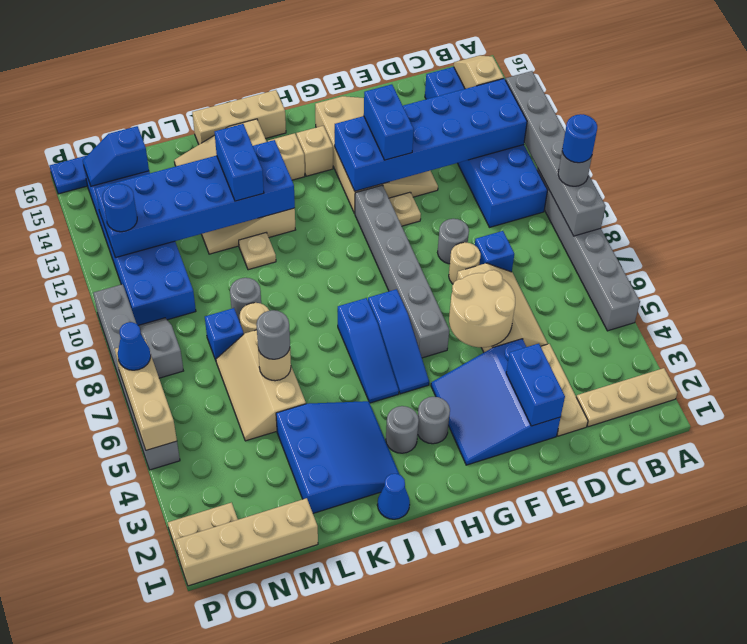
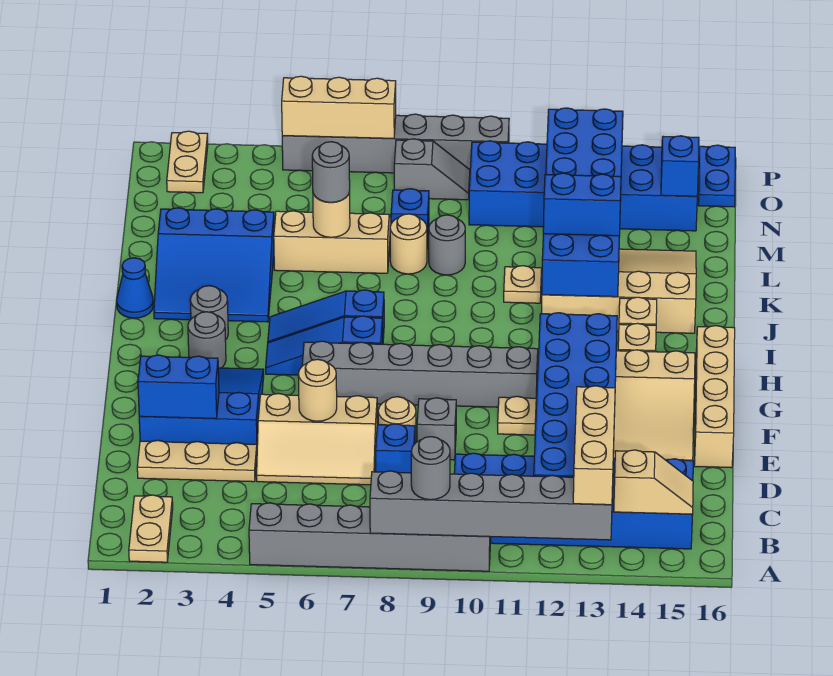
tan 1x3 plate [576,368,677,427] -> tan 1x2 plate [129,495,173,562]
blue 1x1 round brick [562,114,597,163] -> none
tan 2x2 round brick [449,270,515,348] -> tan 1x1 round brick [298,359,337,421]
grey 1x1 round brick [438,219,469,264] -> grey 1x1 brick [417,398,456,460]
blue 1x2 brick [364,84,414,160] -> none
tan 1x3 brick [192,90,286,144] -> tan 1x3 brick moved to [573,386,615,505]
tan 1x4 brick [175,498,318,586] -> tan 1x4 brick moved to [694,326,735,468]
blue 1x1 round brick [102,184,137,232] -> none
blue 1x1 cone [118,322,151,370] -> none

